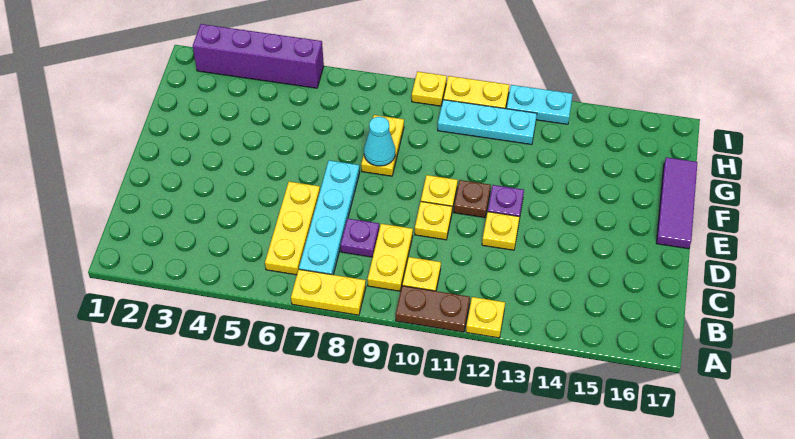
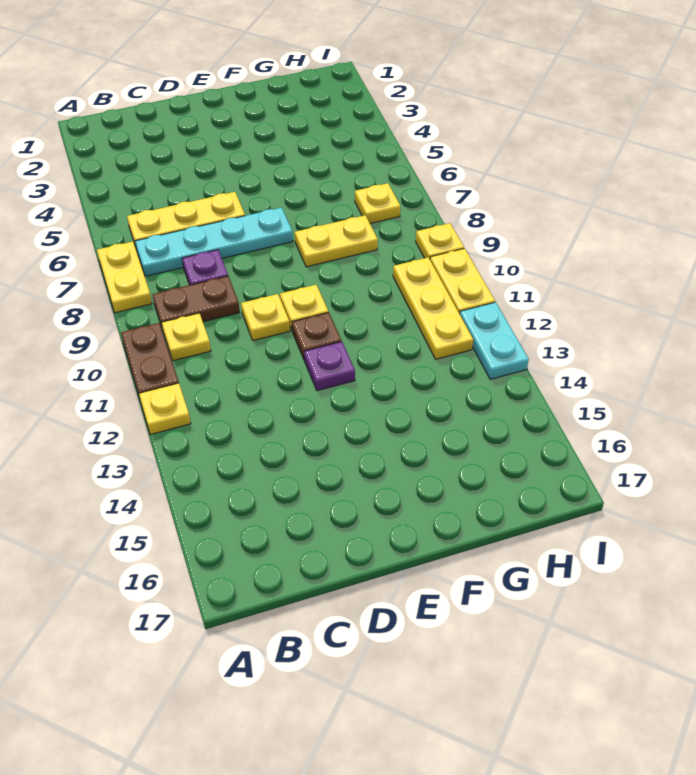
yellow 1x2 plate [368,224,413,291] -> brown 1x2 plate [152,276,240,330]
yellow 1x1 plate [482,212,520,250] -> yellow 1x1 plate moved to [355,183,400,224]
purple 1x3 tile [656,157,697,249] -> none
cyan 1x1 cone [364,117,395,166] -> none
cyan 1x3 plate [438,100,537,145] -> yellow 1x3 plate [393,257,473,359]
purple 1x4 brick [193,24,324,88] -> none

